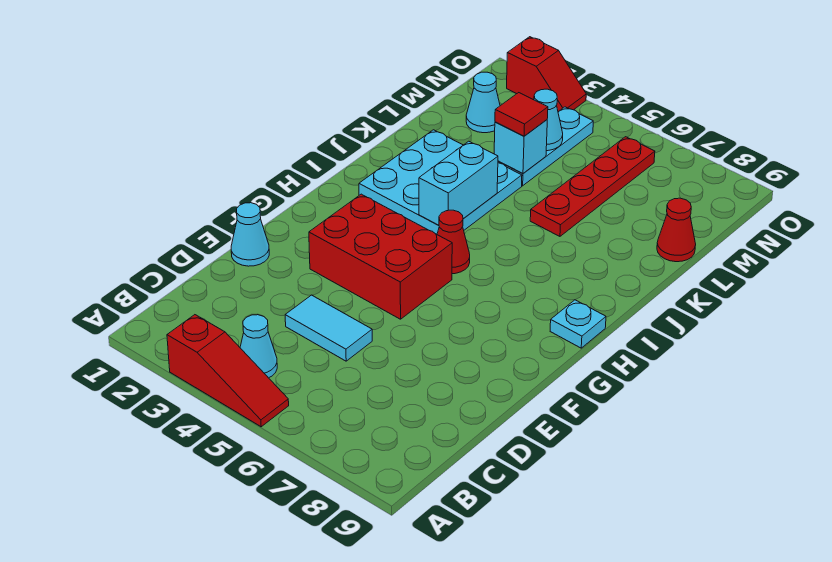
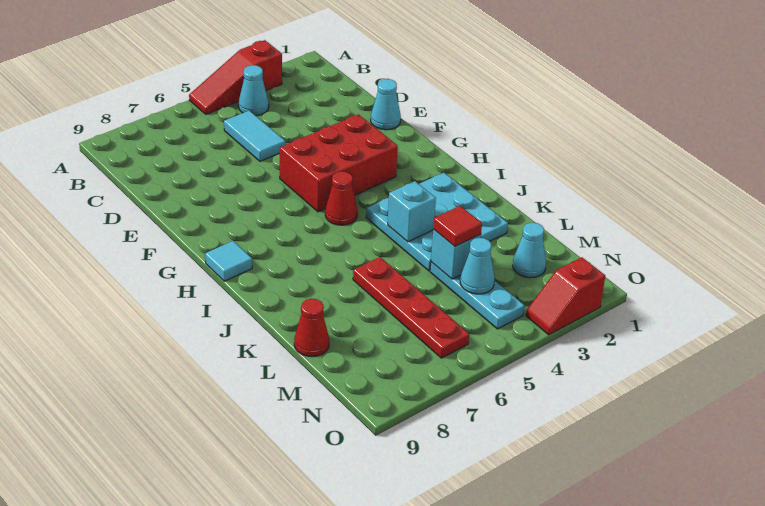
cyan 1x2 tile [285,295,372,361] -> cyan 1x2 tile turned to [224,111,285,161]
cyan 1x1 plate [550,300,606,348] -> cyan 1x1 tile [205,241,252,281]
cyan 1x2 brick [419,141,498,225] -> cyan 1x1 brick [388,181,436,242]

